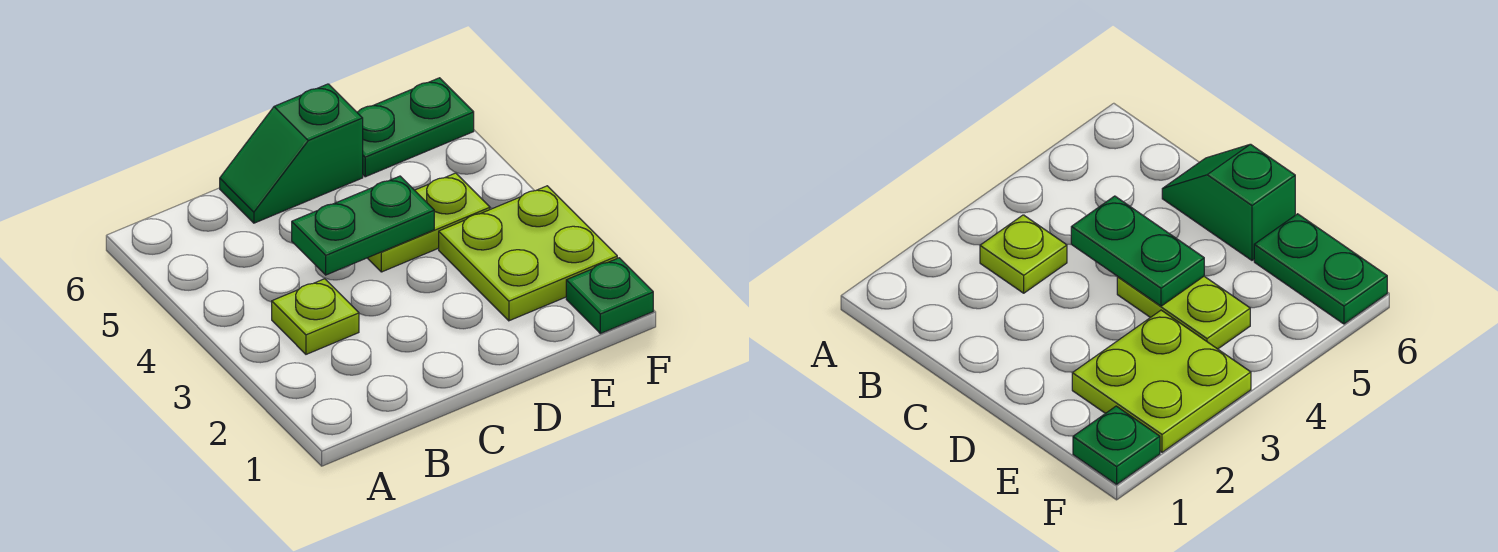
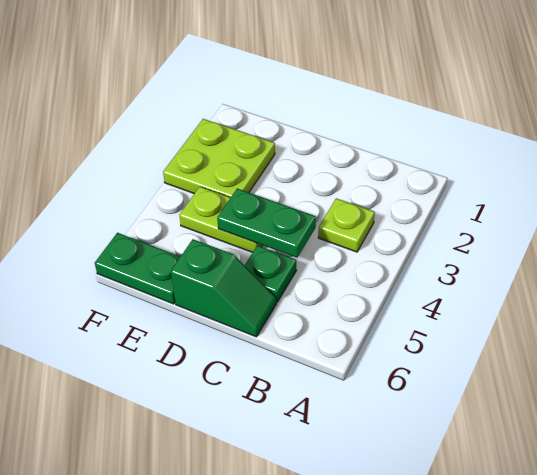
green 1x1 plate [566,258,653,334] -> green 1x1 plate moved to [244,246,297,302]

